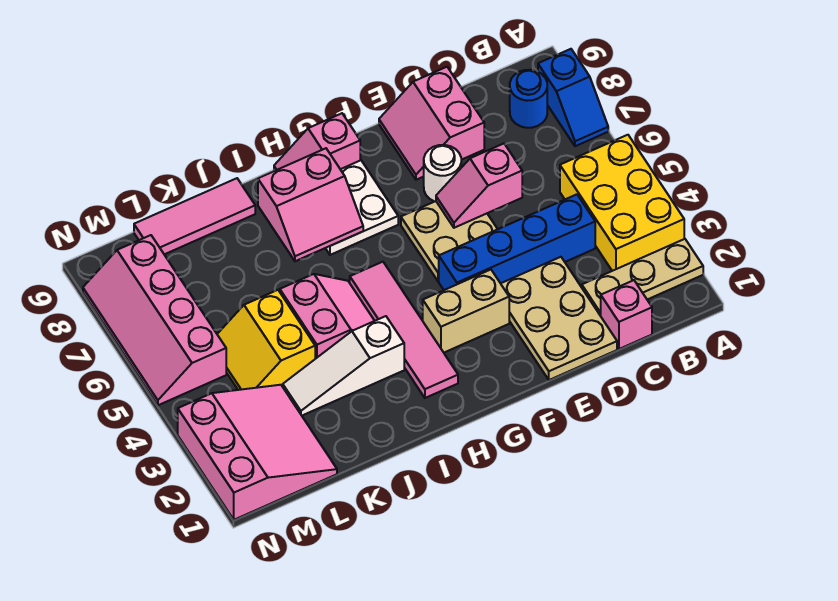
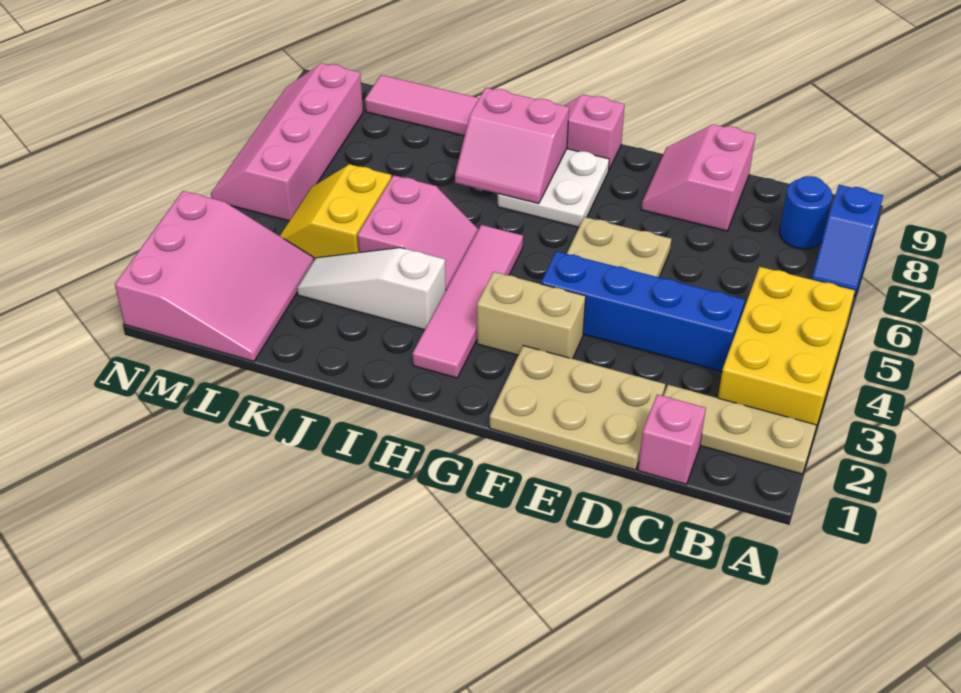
tan 2x3 plate [501,257,617,380] -> tan 2x3 plate turned to [490,346,665,470]
pink 1x2 slope [436,144,522,228] -> none
white 1x1 round brick [424,145,461,202] -> none

